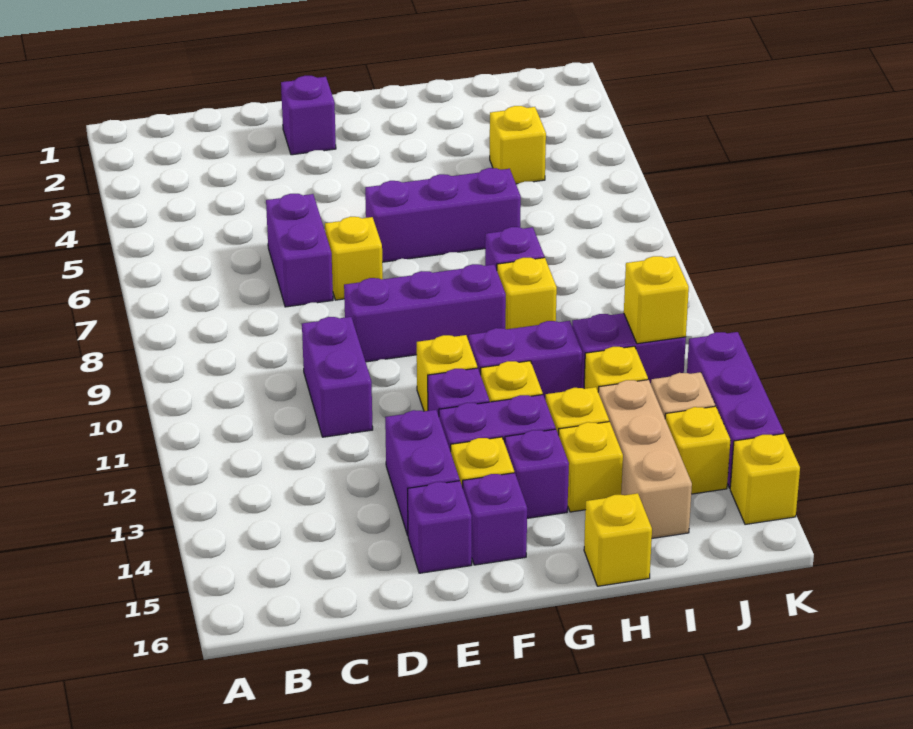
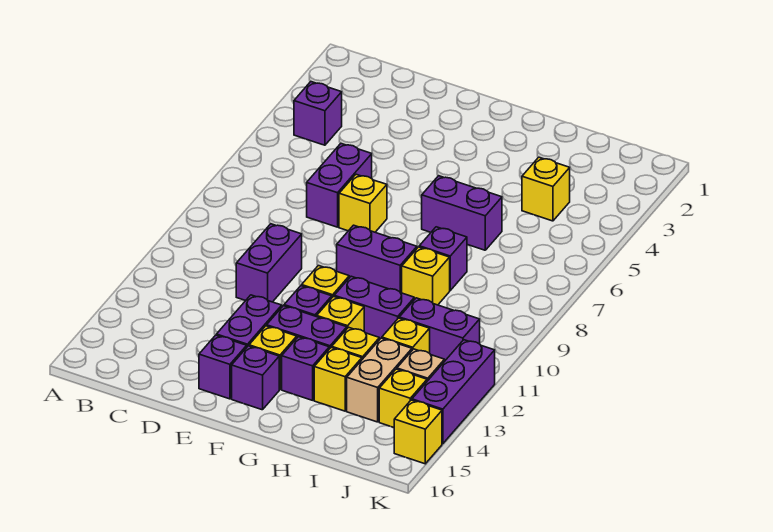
purple 1x1 brick [281,76,336,155] -> purple 1x1 brick moved to [294,82,342,145]
purple 1x3 brick [344,264,506,362] -> purple 1x2 brick [337,225,417,293]
purple 1x3 brick [365,168,521,262] -> purple 1x2 brick [422,176,502,250]
yellow 1x1 brick [584,493,652,586] -> none
tan 1x3 brick [598,380,692,538] -> tan 1x2 brick [347,338,412,422]
yellow 1x1 brick [624,256,689,344] -> none

